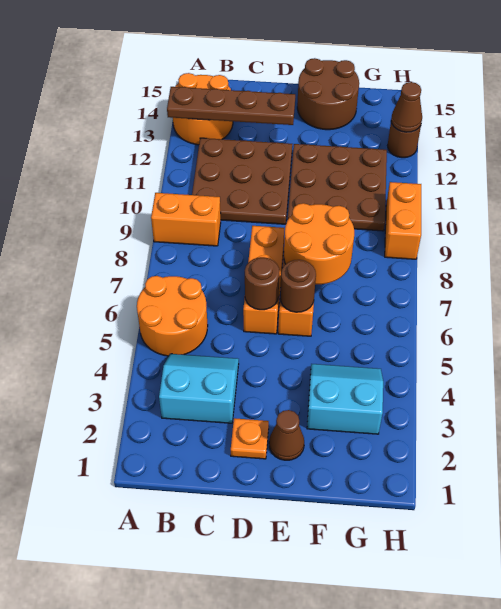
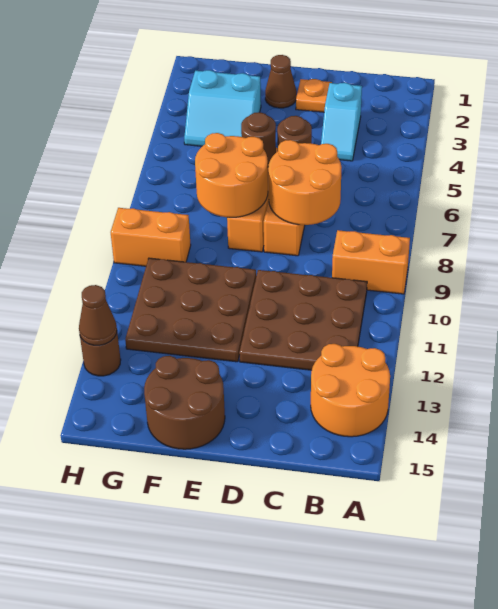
orange 2x2 round brick [137,276,208,356] -> orange 2x2 round brick moved to [268,140,342,225]
brown 1x4 plate [167,87,295,125] -> none
cyan 2x2 slope [159,354,239,423] -> cyan 1x2 slope [321,83,362,161]
orange 1x2 brick [385,182,421,259] -> orange 1x2 brick turned to [111,208,191,266]

